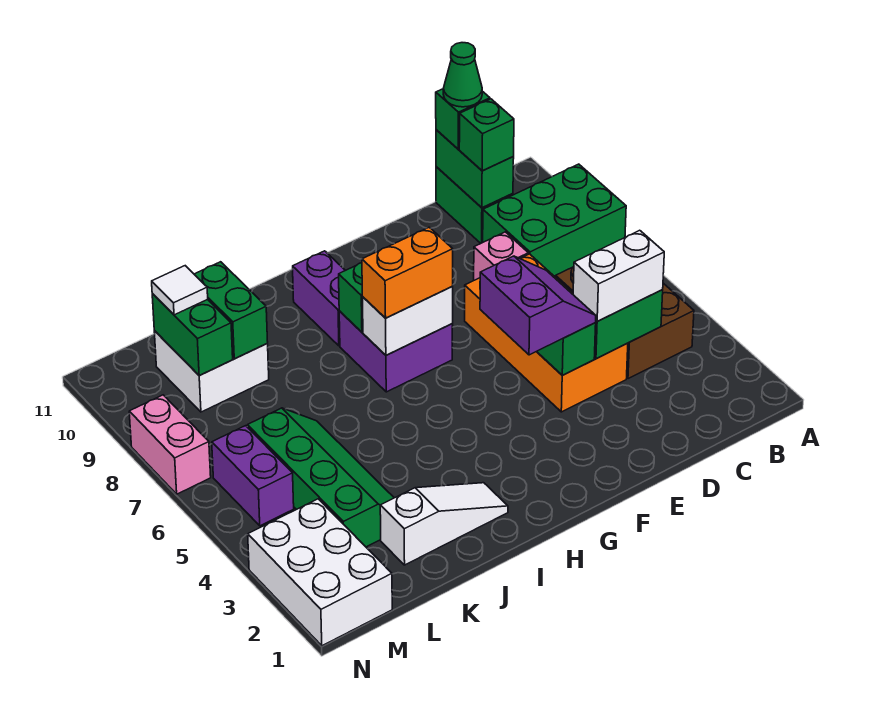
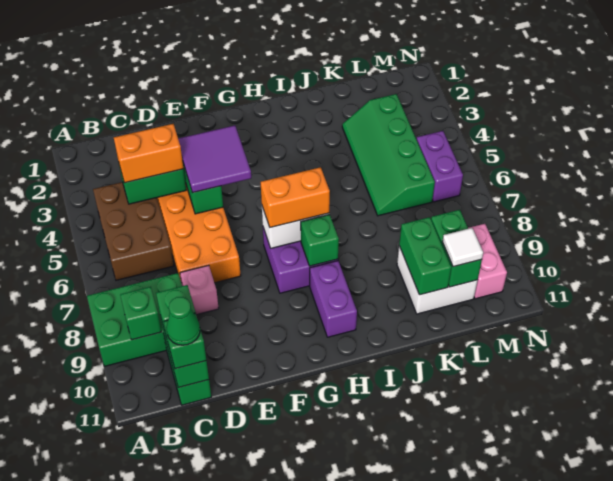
none -> green 1x1 brick [120,287,161,340]
white 1x2 brick [573,230,664,321] -> orange 1x2 brick [114,124,184,183]
purple 2x2 slope [480,256,596,355] -> purple 2x2 tile [178,125,251,193]
white 1x3 slope [380,483,508,565] -> none
white 2x3 brick [248,499,392,646] -> none
pink 1x2 brick [129,395,211,494] -> pink 1x2 brick moved to [468,224,507,299]

